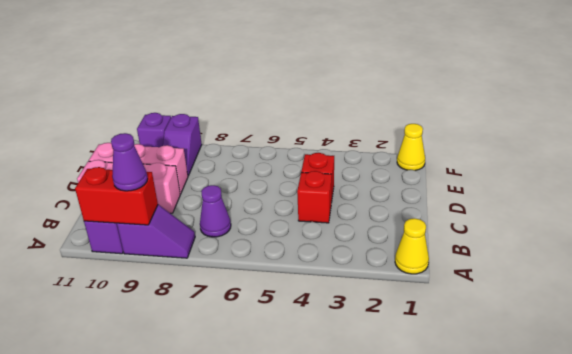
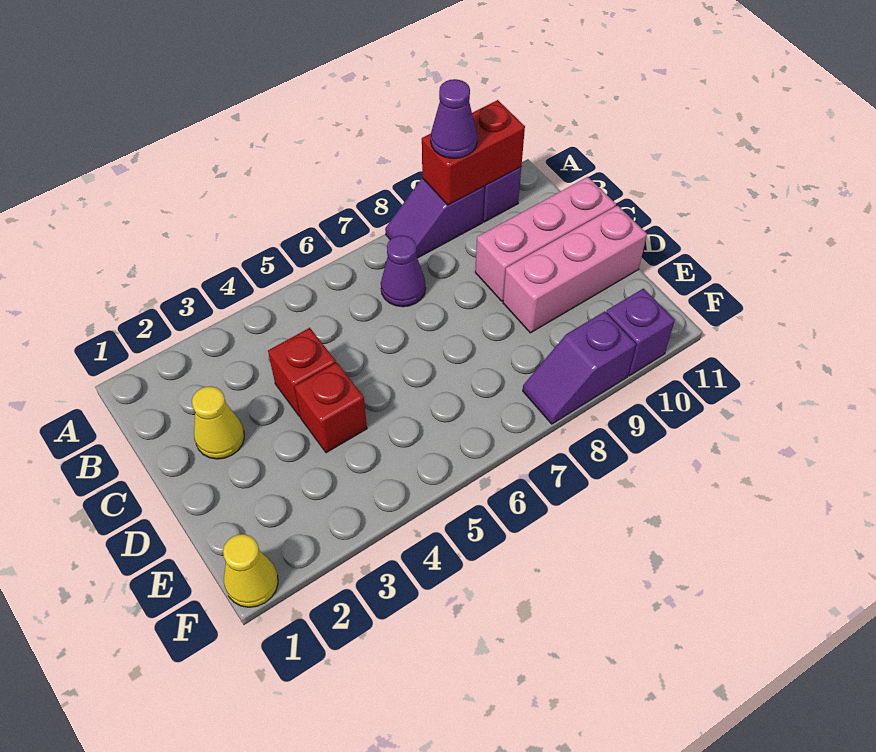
yellow 1x1 cone [395,218,429,274] -> yellow 1x1 cone moved to [192,386,244,459]
purple 1x2 slope [163,114,202,176] -> purple 1x2 slope turned to [523,311,636,424]

